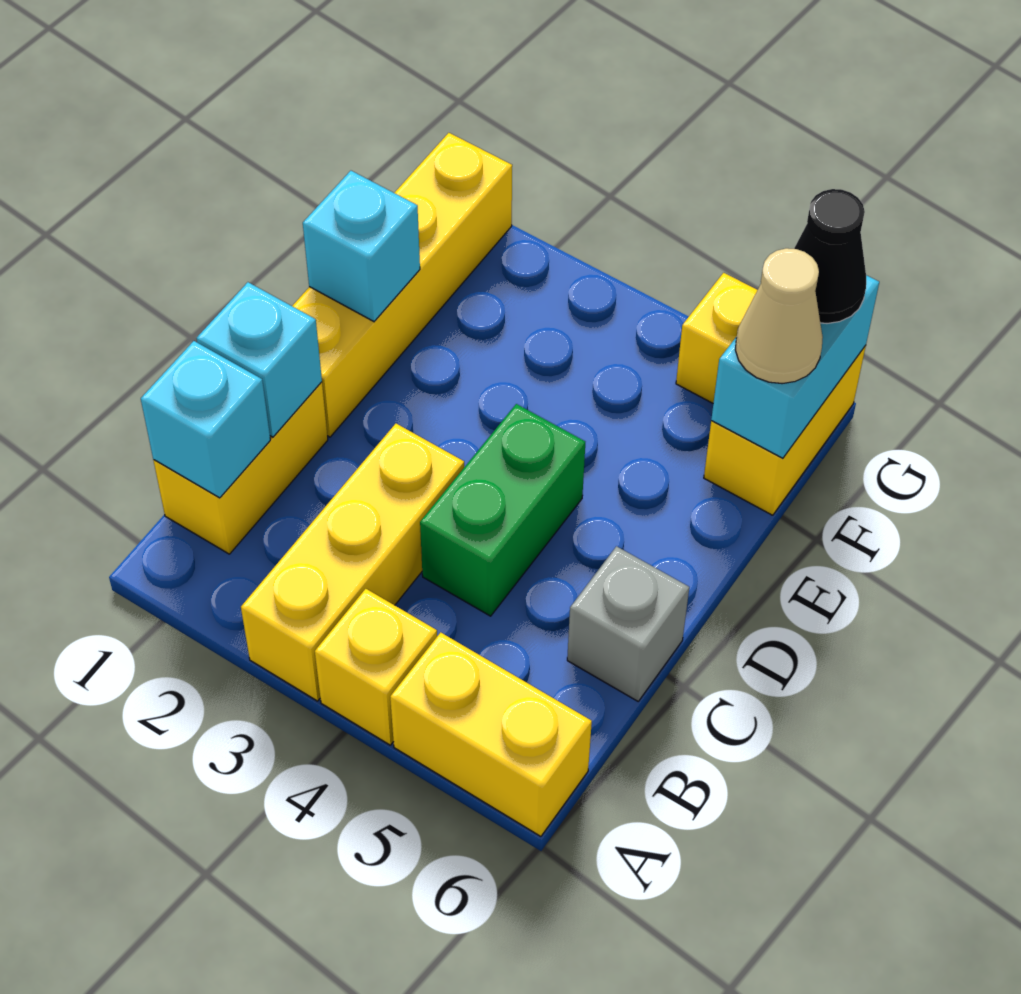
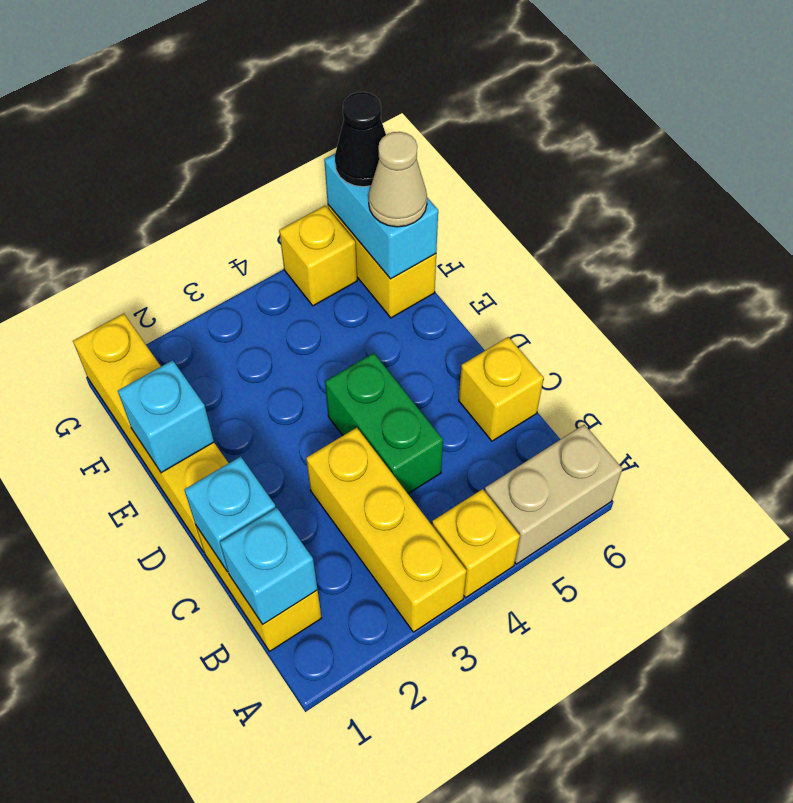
yellow 1x2 brick [390,632,592,836] -> tan 1x2 brick [485,425,622,564]
grey 1x1 brick [567,546,689,701] -> yellow 1x1 brick [459,337,544,441]

